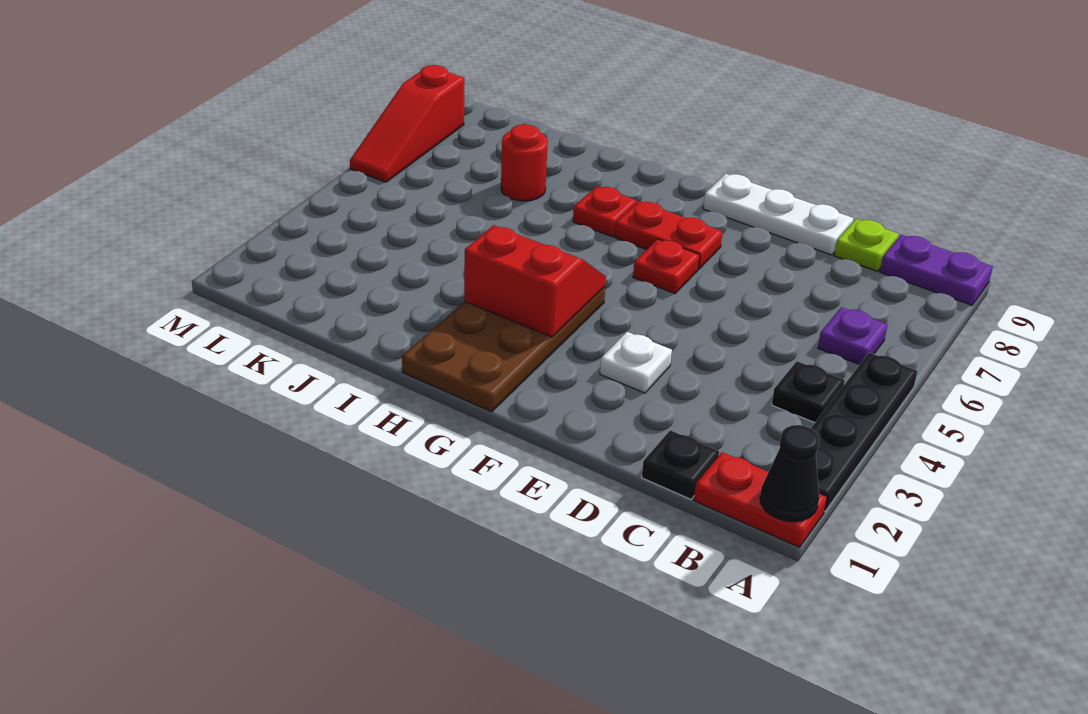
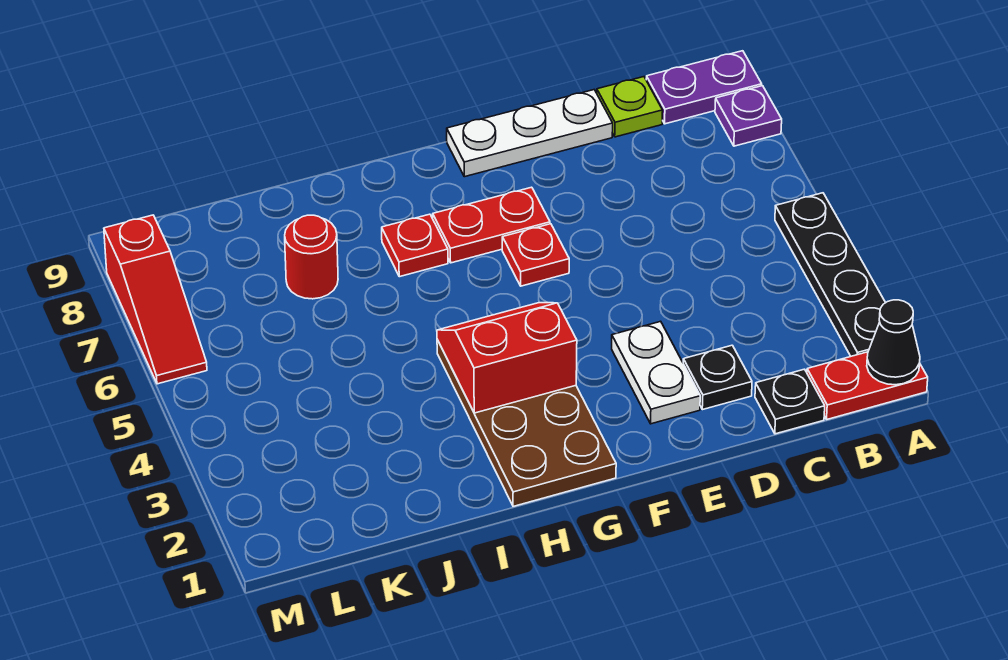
black 1x1 plate [772,361,845,423] -> black 1x1 plate moved to [683,345,752,410]
purple 1x1 plate [818,307,888,365] -> purple 1x1 plate moved to [715,86,782,146]
white 1x1 plate [600,332,672,393] -> white 1x2 plate [612,321,700,424]

